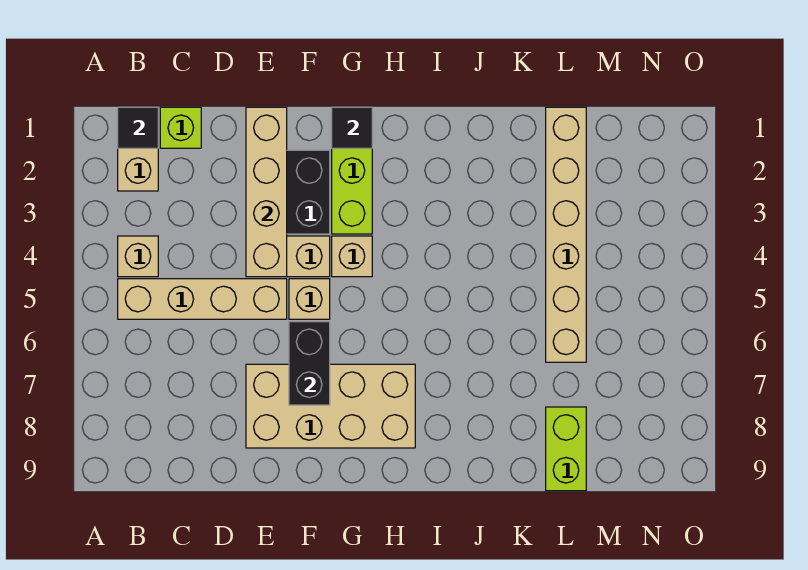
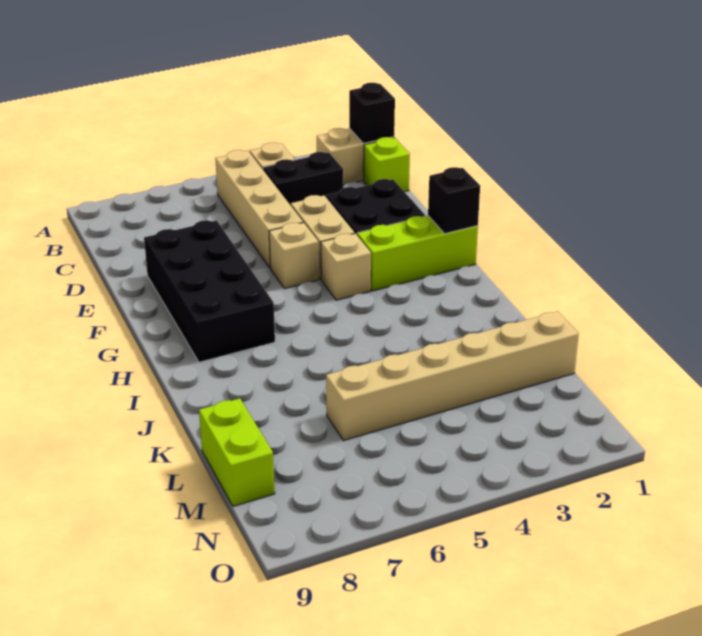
black 1x1 tile [118,107,158,148] -> black 1x1 brick [349,83,395,143]
tan 1x4 brick [246,107,287,277] -> none
tan 2x4 brick [246,364,415,448] -> black 2x4 brick [144,220,275,362]
black 1x2 brick [289,322,330,405] -> black 1x2 brick moved to [263,152,343,205]
black 1x1 tile [332,107,372,148] -> black 1x1 brick [428,167,480,234]
lime 1x2 brick [546,407,586,491] -> lime 1x2 brick turned to [199,398,275,506]

